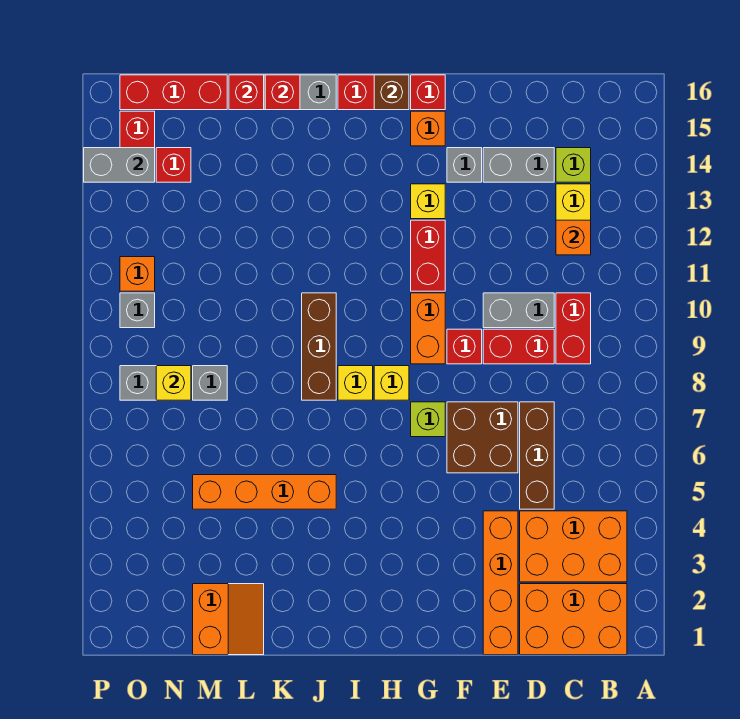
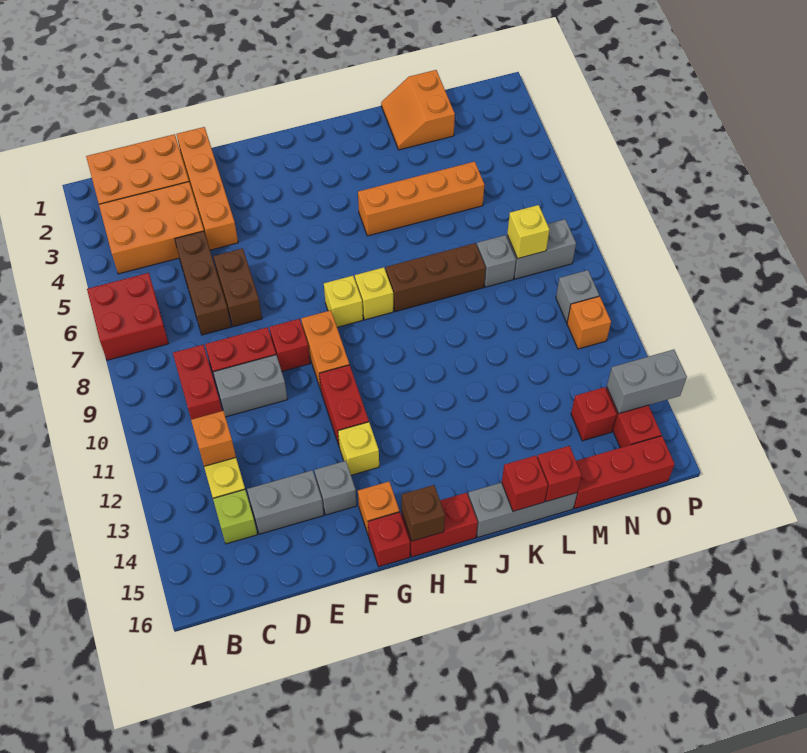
none -> red 2x2 brick [87,273,169,360]
brown 2x2 brick [447,402,518,473] -> brown 1x2 brick [213,248,262,327]
lime 1x1 brick [411,402,445,437] -> none
brown 1x3 brick [302,293,336,400] -> brown 1x3 brick turned to [386,243,486,312]

